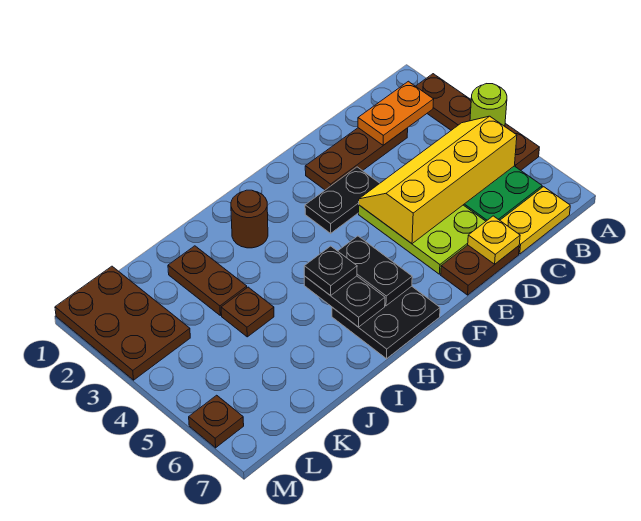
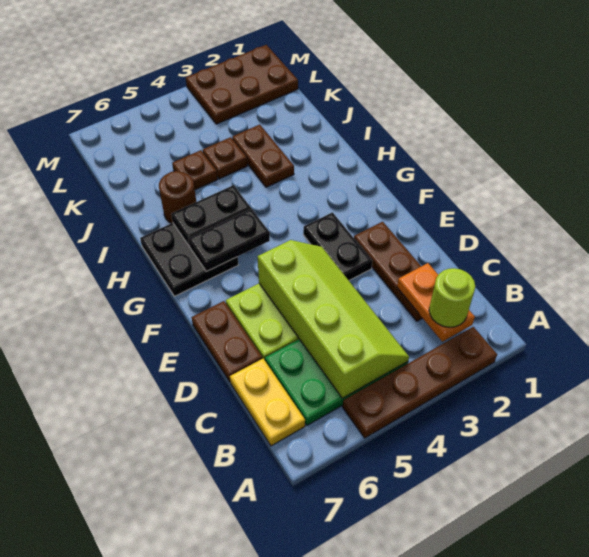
lime 1x1 round brick [470,84,507,126] -> lime 1x1 round brick moved to [429,268,475,327]
yellow 2x4 slope [359,116,517,244] -> lime 2x4 slope [258,240,409,398]
yellow 1x1 plate [468,216,520,264] -> none
brown 1x1 round brick [231,190,268,248] -> brown 1x1 round brick moved to [159,171,196,223]
black 1x1 plate [304,246,357,296] -> none
brown 1x2 plate [168,246,247,315] -> brown 1x2 plate turned to [232,125,294,187]
brown 1x1 plate [189,395,244,448] -> brown 1x1 plate moved to [172,150,218,190]

